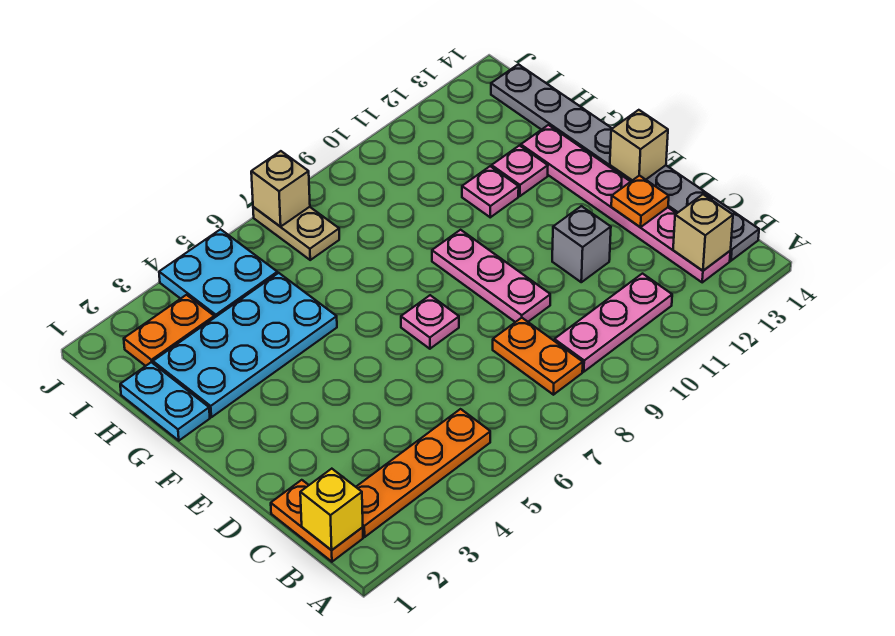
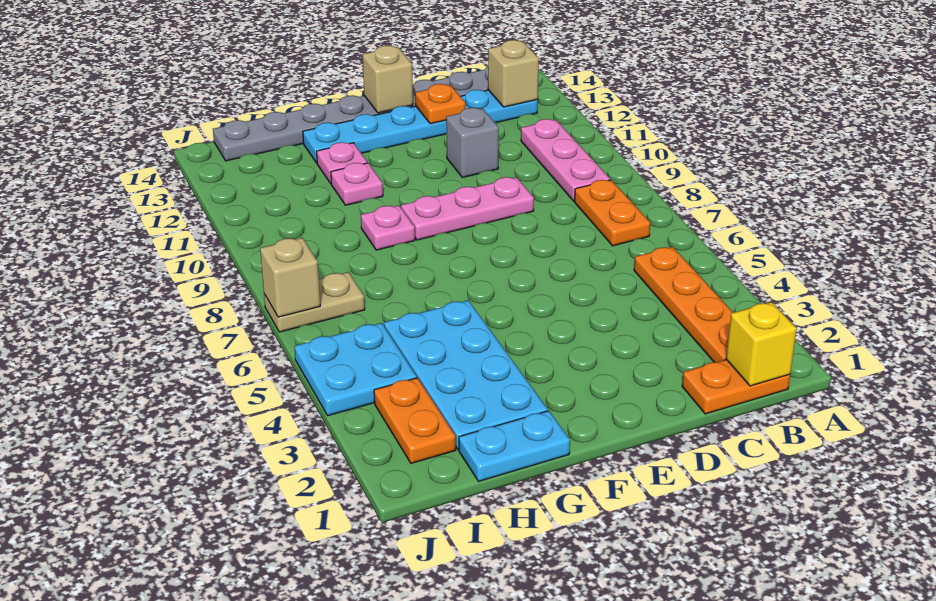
orange 1x2 plate [493,318,583,395] -> orange 1x2 plate turned to [575,180,650,246]
pink 1x6 plate [521,125,730,282] -> cyan 1x6 plate [303,90,538,163]
pink 1x1 plate [401,295,459,349] -> pink 1x1 plate moved to [361,206,415,250]

